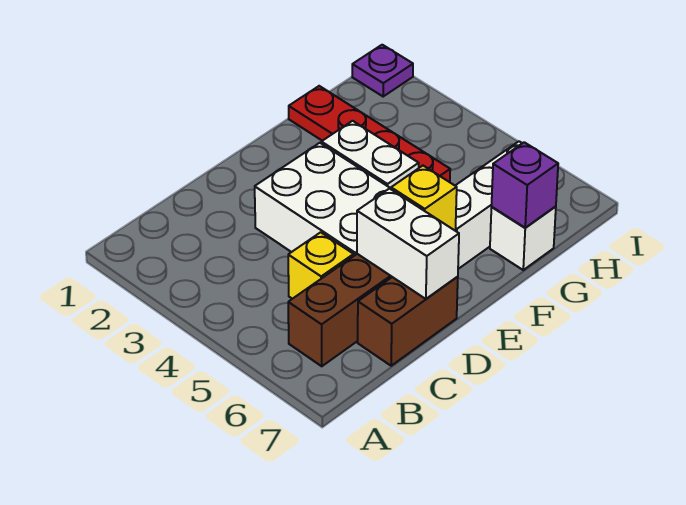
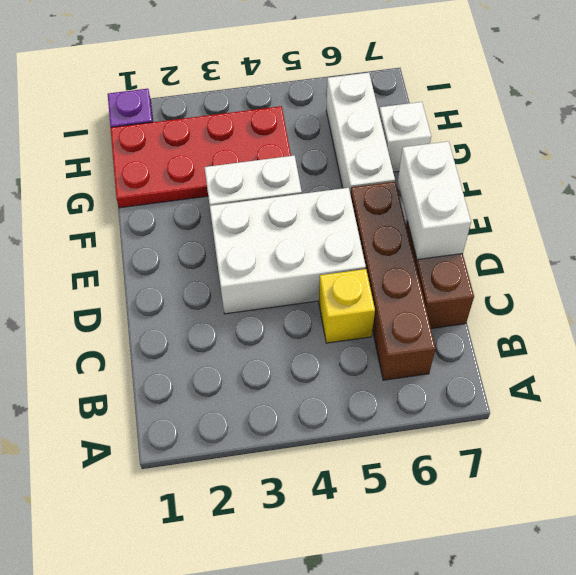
white 1x2 brick [357,189,459,299] -> white 1x2 brick turned to [398,141,471,260]
yellow 1x1 brick [391,166,457,230] -> none
red 1x4 plate [289,86,450,182] -> red 2x4 plate [111,106,291,208]
purple 1x1 brick [491,142,558,228] -> none

